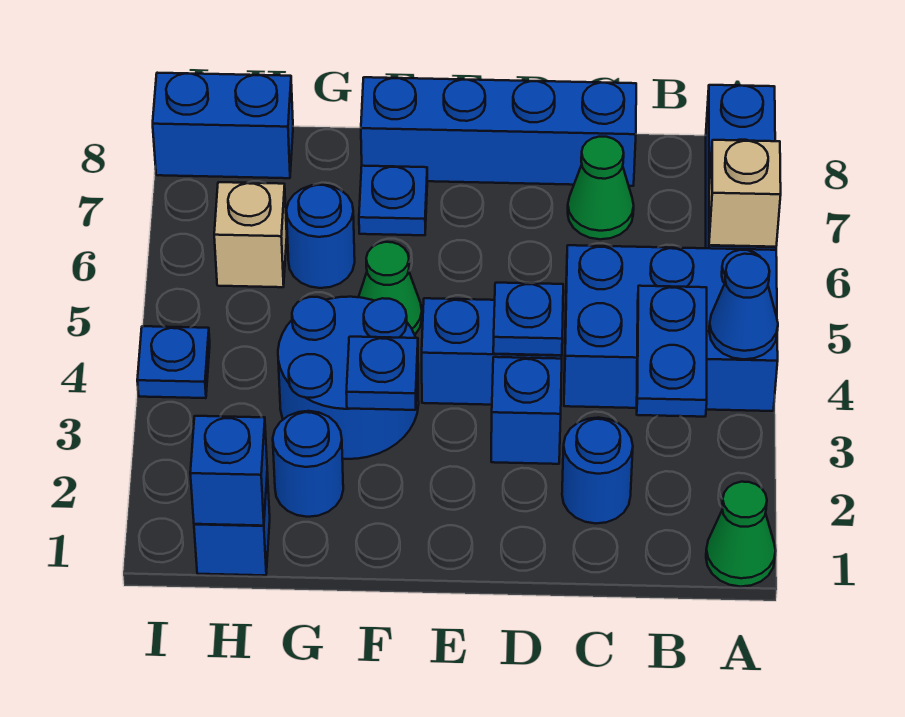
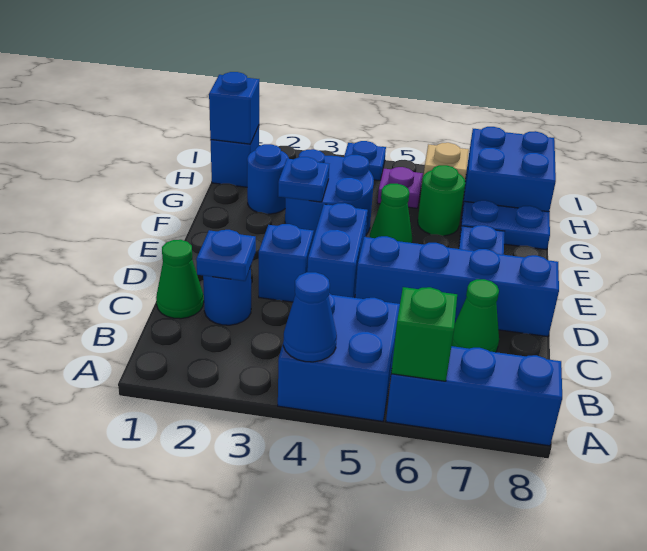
green 1x1 cone [706,482,776,587] -> green 1x1 cone moved to [156,240,204,319]
blue 2x3 brick [564,245,778,411] -> blue 2x2 brick [278,293,400,421]
tan 1x1 brick [709,140,781,247] -> green 1x1 brick [391,287,457,381]
blue 1x2 plate [637,286,707,417] -> blue 1x2 plate moved to [460,200,550,250]
blue 1x4 brick [361,77,636,186] -> blue 1x4 brick turned to [355,236,559,337]
blue 1x1 plate [493,283,563,355] -> blue 1x1 plate moved to [196,230,256,281]
blue 1x1 round brick [286,184,355,288] -> green 1x1 round brick [418,165,465,236]
none -> purple 1x1 plate [377,167,423,208]
blue 1x2 brick [153,73,293,178] -> blue 2x2 brick [463,127,556,212]

